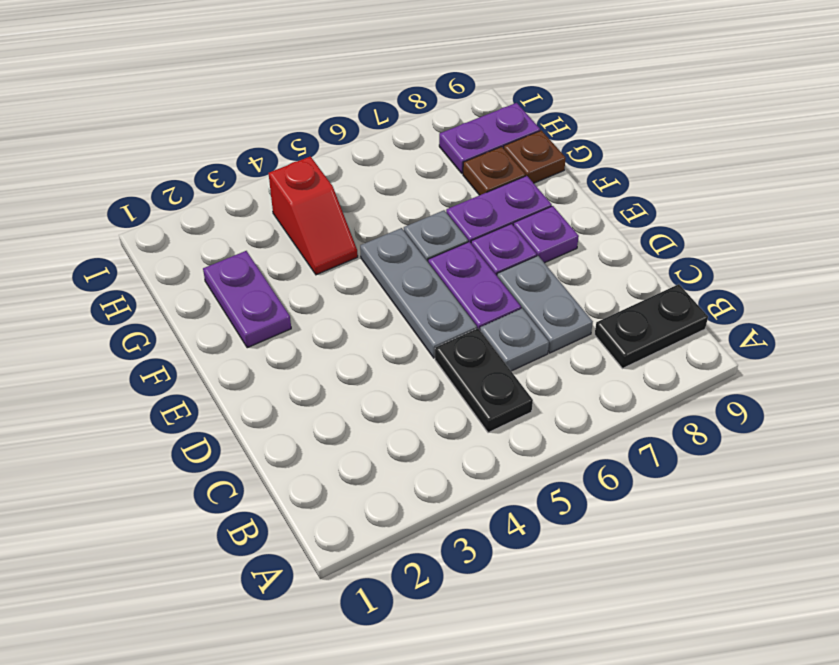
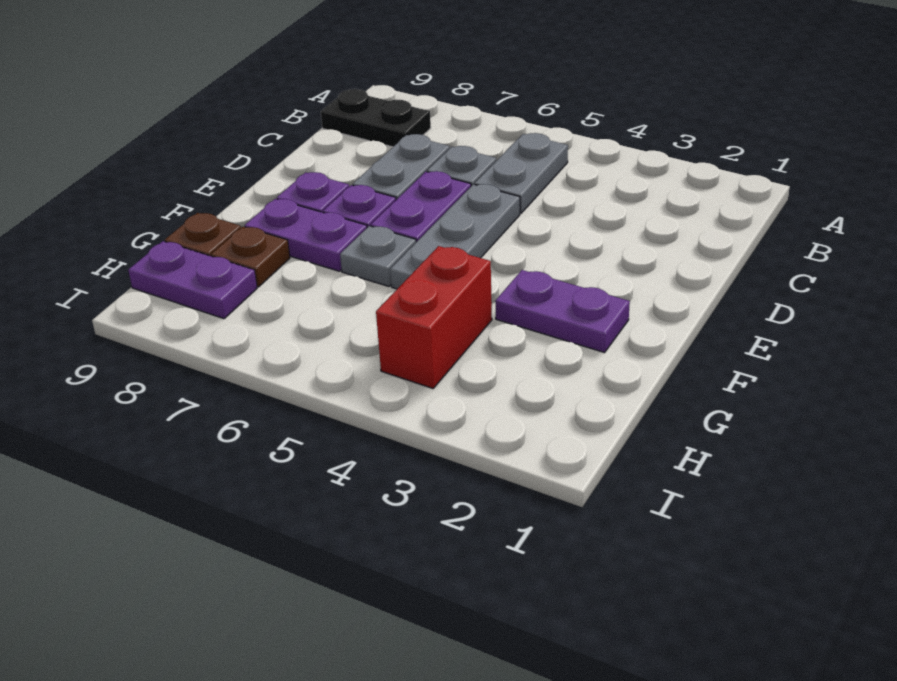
black 1x2 plate [435,328,533,433] -> grey 1x2 plate [475,133,568,213]
purple 1x2 plate [203,251,291,348] -> purple 1x2 plate turned to [495,270,630,353]
red 1x2 slope [269,156,358,275] -> red 1x2 brick [376,246,492,388]

